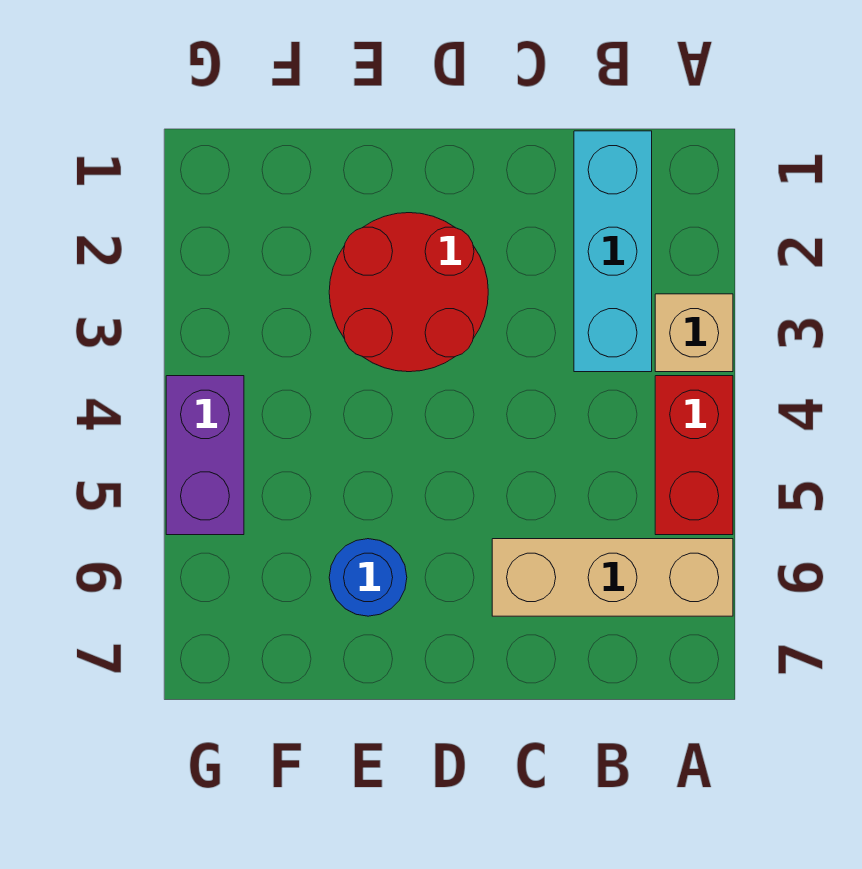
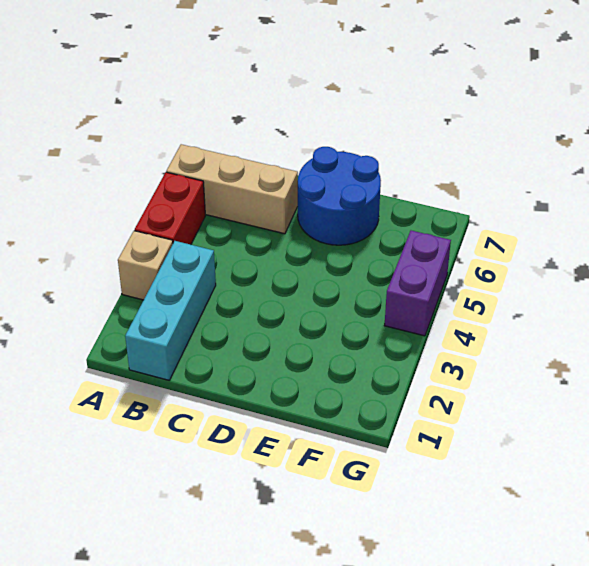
red 2x2 round brick [329,213,488,372] -> none
blue 1x1 round brick [329,539,407,616] -> blue 2x2 round brick [298,147,381,245]

